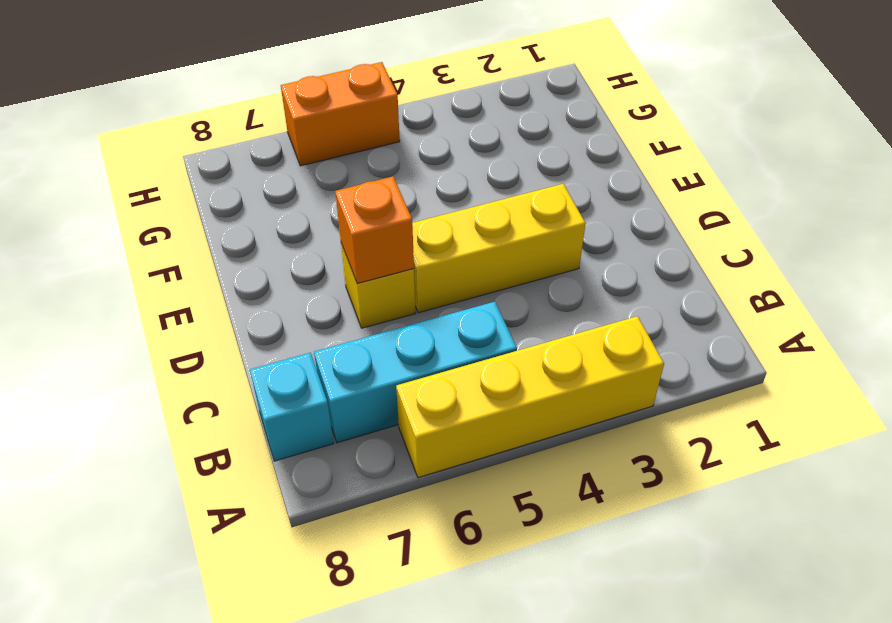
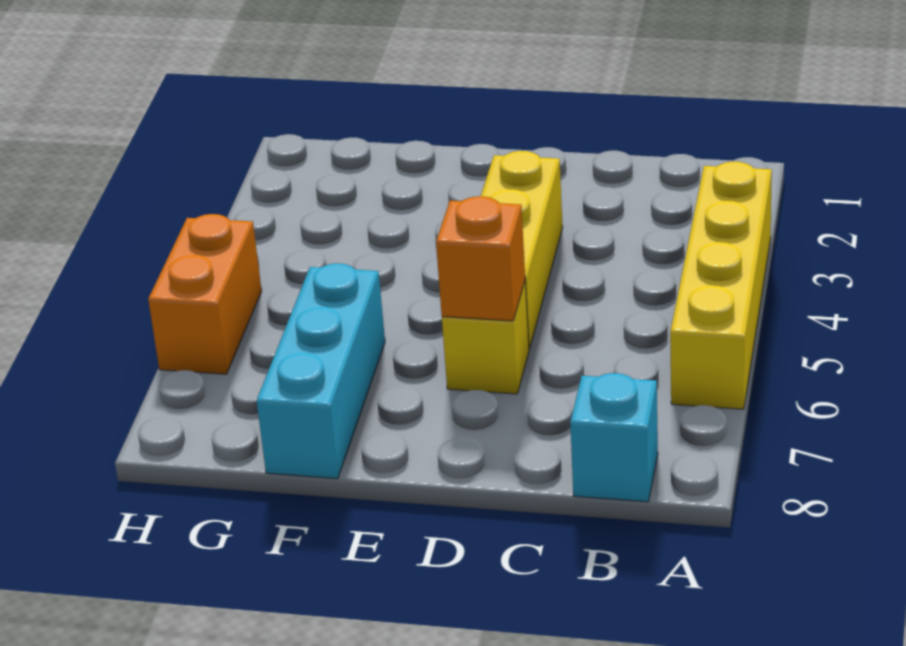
cyan 1x3 brick [314,302,517,443] -> cyan 1x3 brick moved to [257,263,385,479]

